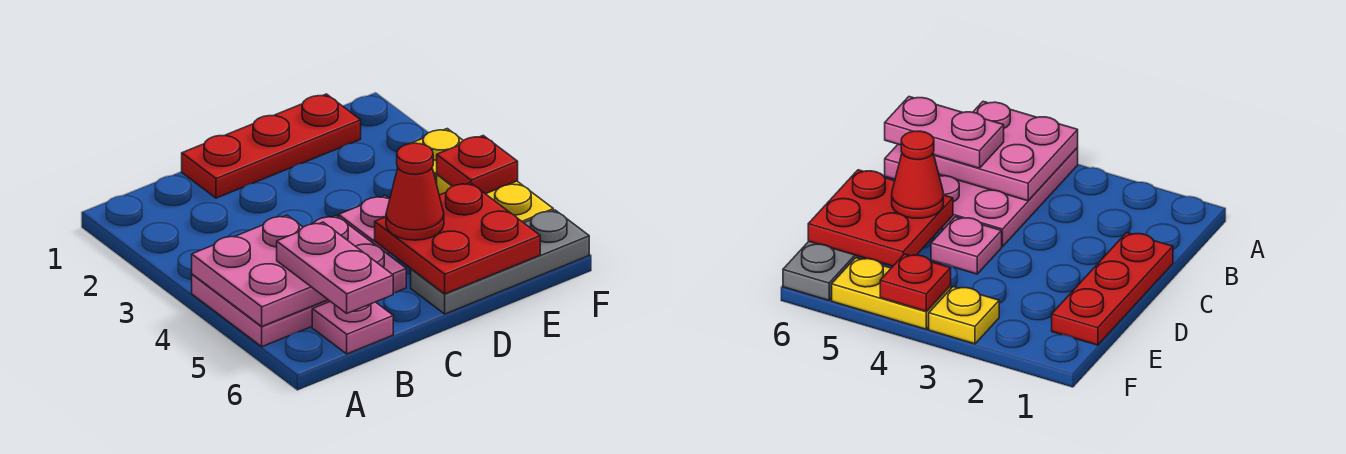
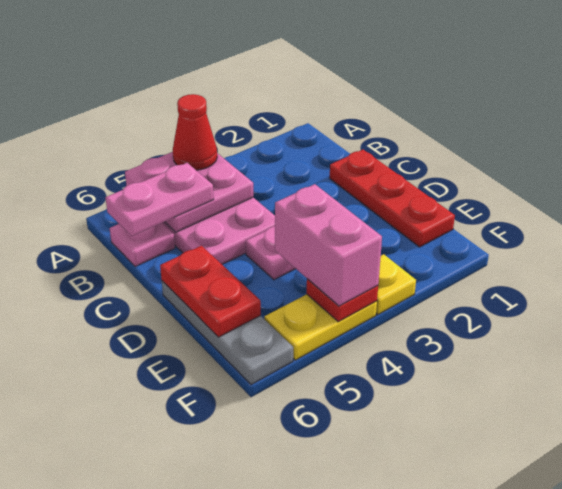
red 2x2 plate [375,183,540,294] -> red 1x2 plate [160,246,261,337]
red 1x1 cone [386,143,444,240] -> red 1x1 cone moved to [173,94,217,170]
none -> pink 1x2 brick [275,184,382,306]

